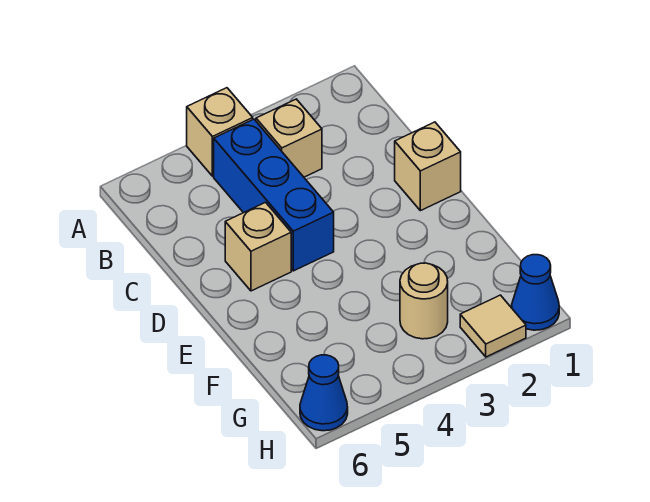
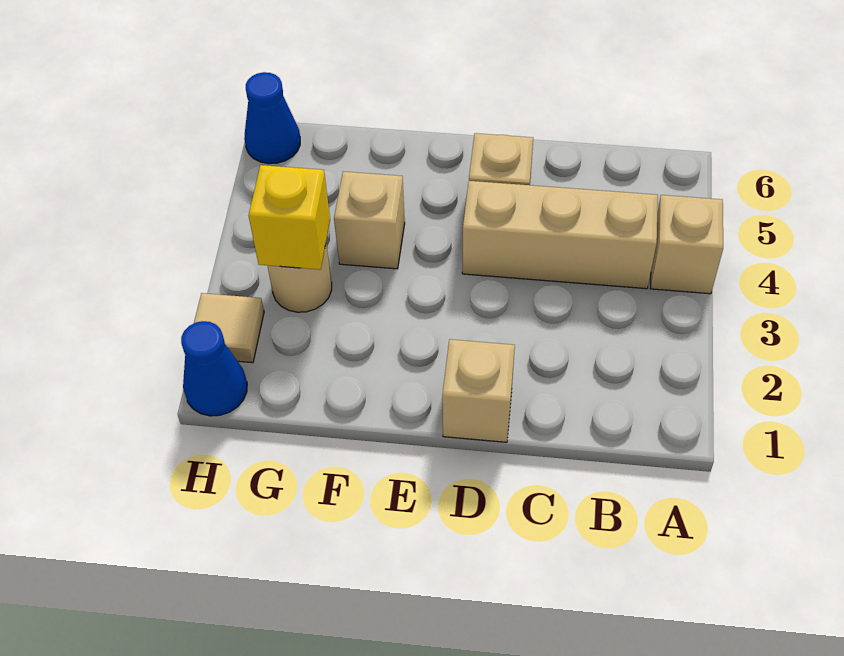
tan 1x1 brick [256,99,322,177] -> tan 1x1 brick moved to [334,172,405,269]
blue 1x3 brick [214,119,334,271] -> tan 1x3 brick [462,181,658,289]
none -> yellow 1x1 brick [249,165,330,270]

